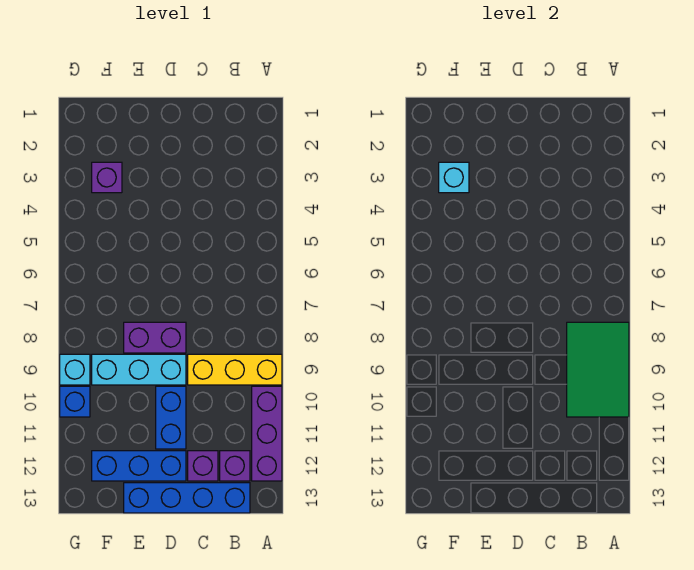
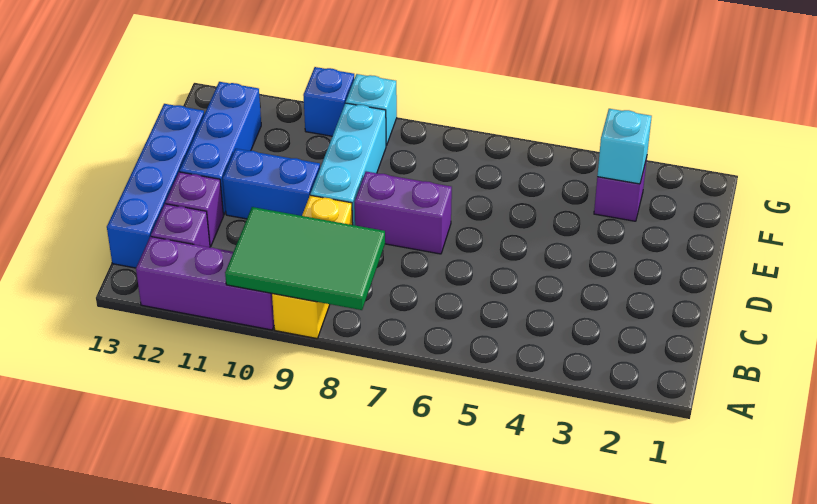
purple 1x2 brick [124,322,186,353] -> purple 1x2 brick turned to [355,172,452,254]

